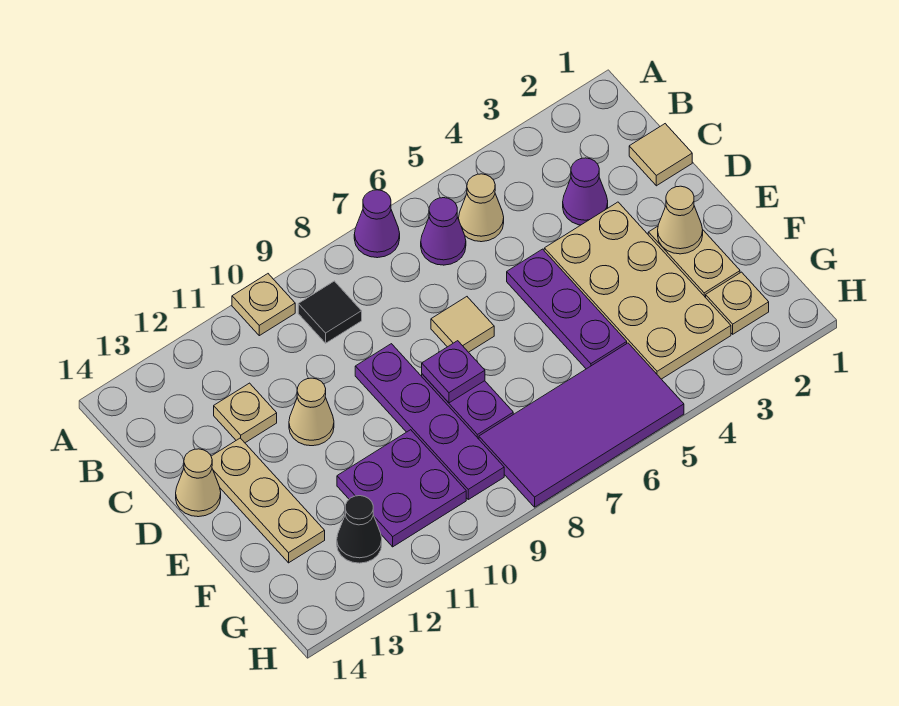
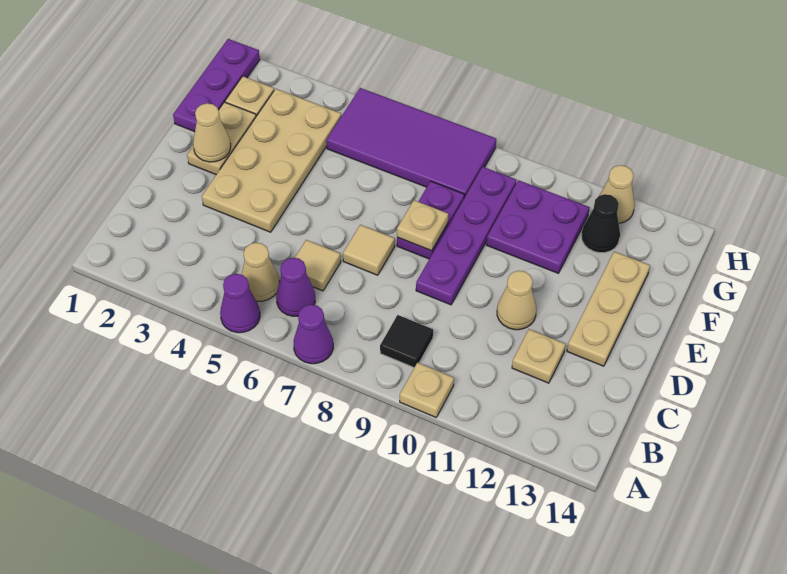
tan 1x1 tile [629,124,692,186] -> tan 1x1 tile moved to [295,240,341,291]
purple 1x1 cone [563,158,608,225] -> purple 1x1 cone moved to [220,274,260,333]
purple 1x3 plate [507,249,627,369] -> purple 1x3 plate moved to [173,39,260,132]
tan 1x1 cone [176,449,221,517] -> tan 1x1 cone moved to [599,165,635,223]
purple 1x1 plate [422,341,485,403] -> tan 1x1 plate [397,200,448,251]

